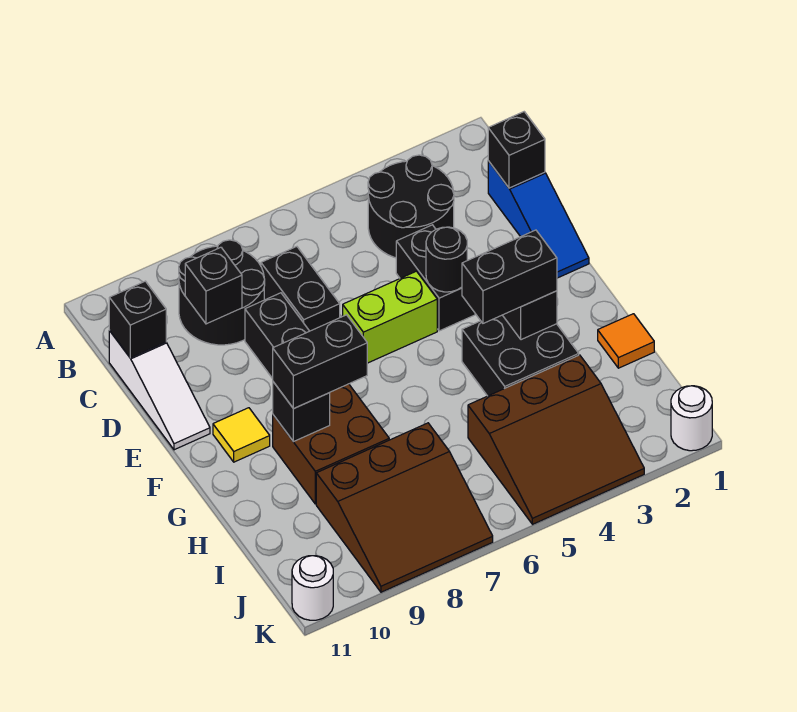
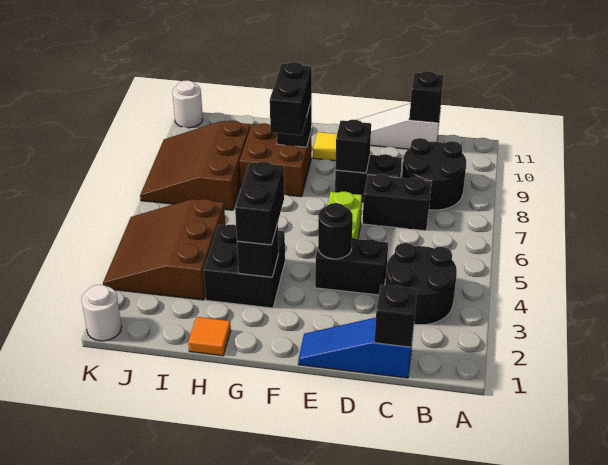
black 1x1 brick [185,247,242,324] -> black 1x1 brick moved to [335,120,371,173]

